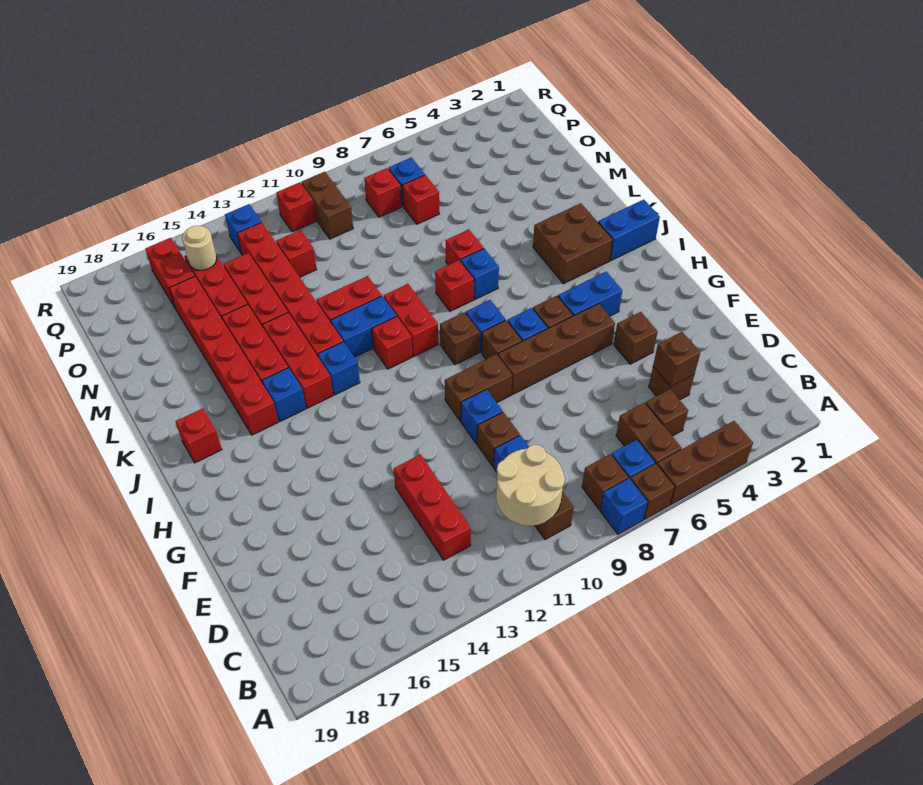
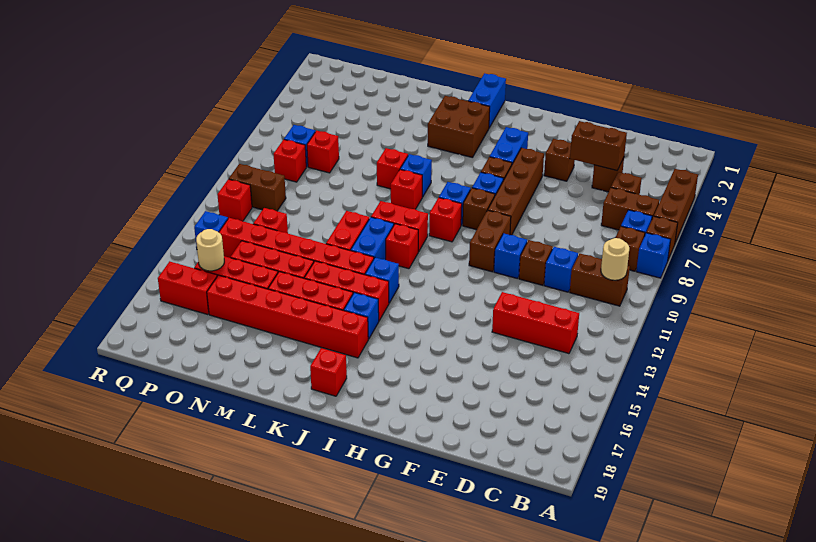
tan 2x2 round brick [496,445,565,526] -> tan 1x1 round brick [601,238,629,280]
brown 1x1 brick [653,332,700,387] -> brown 1x2 brick [570,121,627,170]
brown 1x1 brick [440,312,480,365] -> red 1x1 brick [429,198,462,242]

